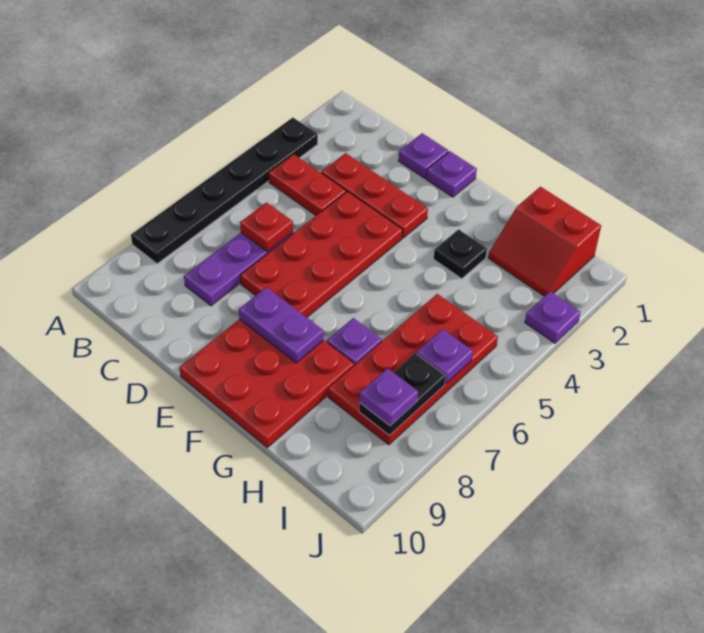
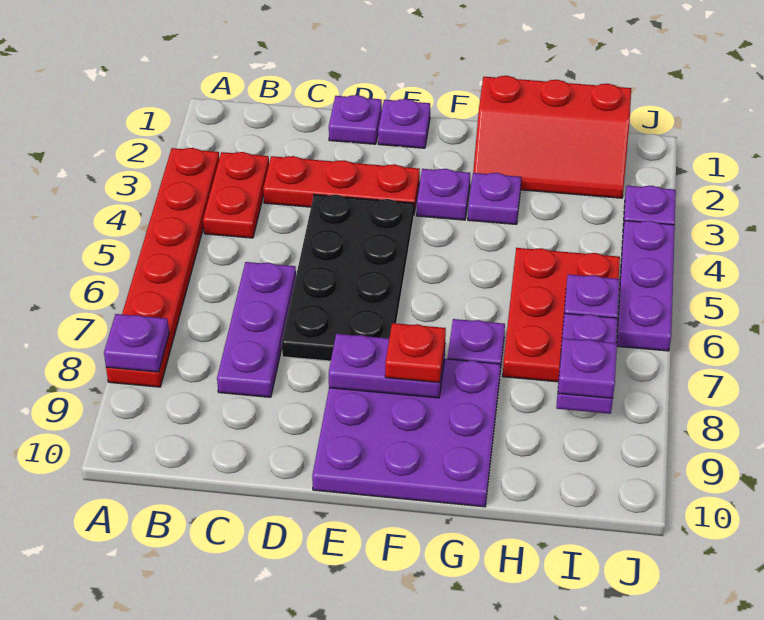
black 1x6 plate [131,118,318,264] -> red 1x6 plate [106,148,219,387]
none -> purple 1x1 plate [104,314,169,372]
red 1x2 plate [269,154,346,215] -> red 1x2 plate turned to [203,152,269,238]
red 1x1 plate [240,202,293,251] -> red 1x1 plate moved to [385,323,446,383]
red 2x4 plate [240,191,403,317] -> black 2x4 plate [282,195,414,361]
red 3x3 plate [179,319,354,447] -> purple 3x3 plate [312,359,501,507]
none -> purple 1x1 plate [417,169,470,220]
black 1x1 plate [434,229,487,279] -> purple 1x1 plate [468,173,521,224]
red 2x2 slope [488,187,601,296] -> red 2x3 slope [473,76,631,198]
red 2x4 plate [328,294,498,445] -> red 2x3 plate [503,248,620,382]
black 1x2 plate [359,353,446,435] -> purple 1x2 plate [556,313,617,414]
none -> purple 1x3 plate [617,221,675,351]

